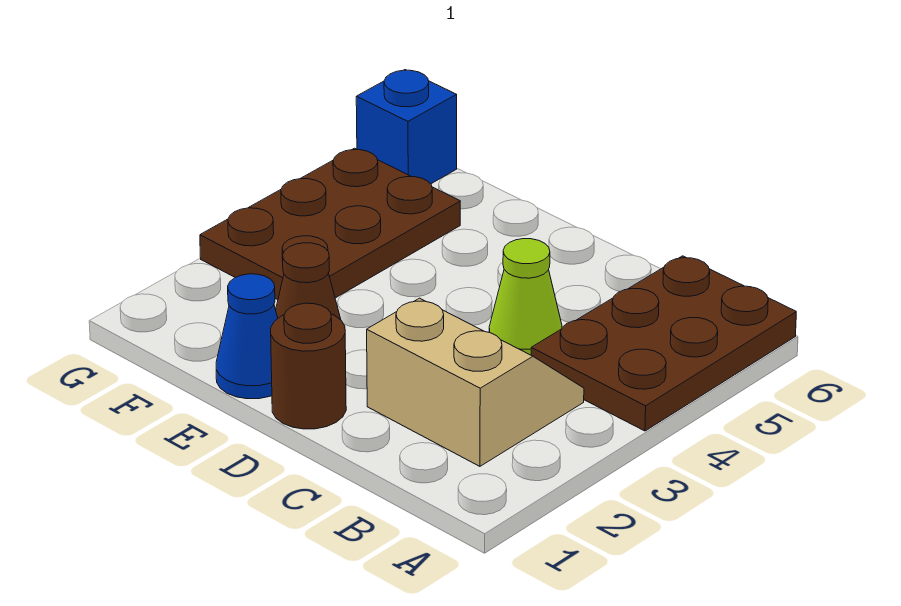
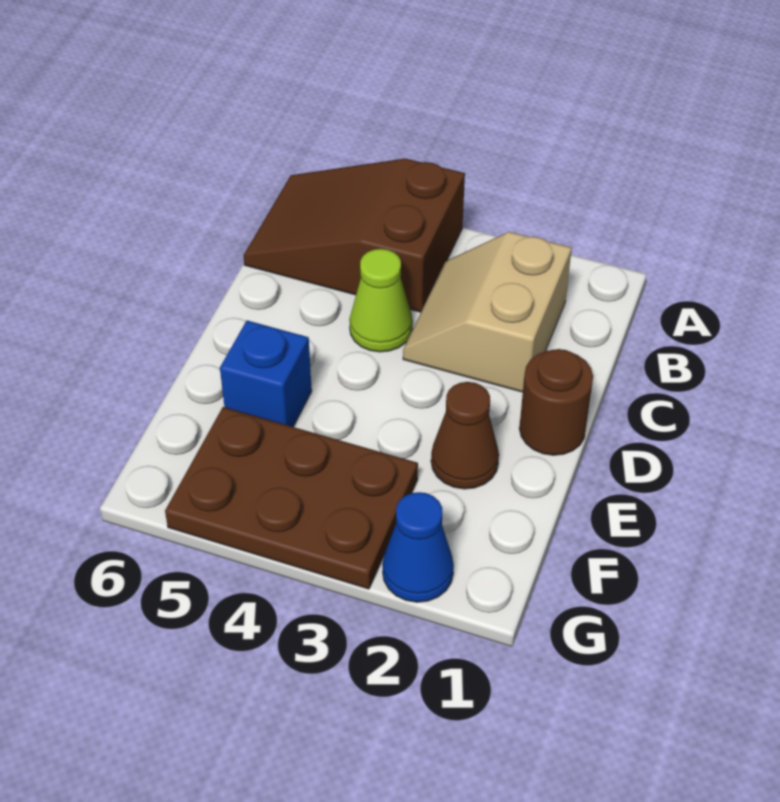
brown 2x3 plate [531,256,796,431] -> brown 2x3 slope [243,159,465,312]
blue 1x1 cone [216,274,278,399] -> blue 1x1 cone moved to [382,492,454,602]
blue 1x1 brick [356,70,457,184] -> blue 1x1 brick moved to [220,321,312,427]

